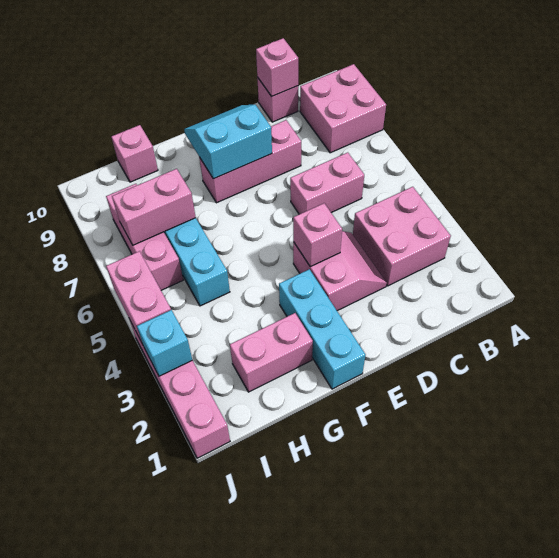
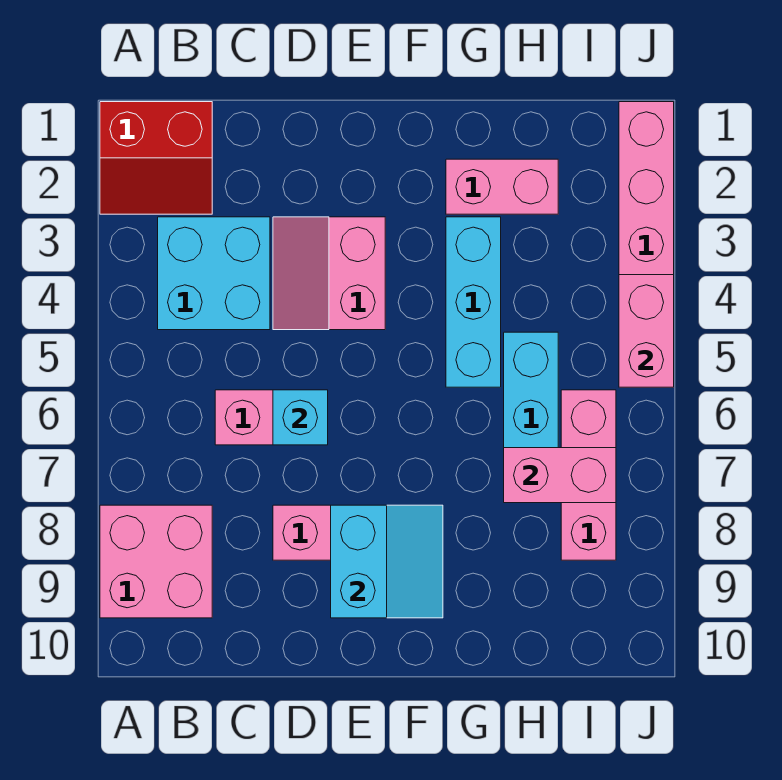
none -> red 2x2 slope [100,102,212,214]
pink 2x2 brick [353,187,451,286] -> cyan 2x2 brick [158,217,270,330]
pink 1x1 brick [257,77,298,122] -> none
pink 1x1 brick [256,38,298,96] -> none
pink 1x1 brick [293,203,342,267] -> none
cyan 2x2 slope [184,105,272,179] -> cyan 2x2 slope turned to [331,505,443,618]
cyan 1x3 brick [279,269,365,389] -> cyan 1x3 brick moved to [446,217,501,387]
pink 1x1 brick [112,125,158,182] -> none
cyan 1x1 brick [137,310,192,376] -> cyan 1x1 brick moved to [273,390,328,445]

